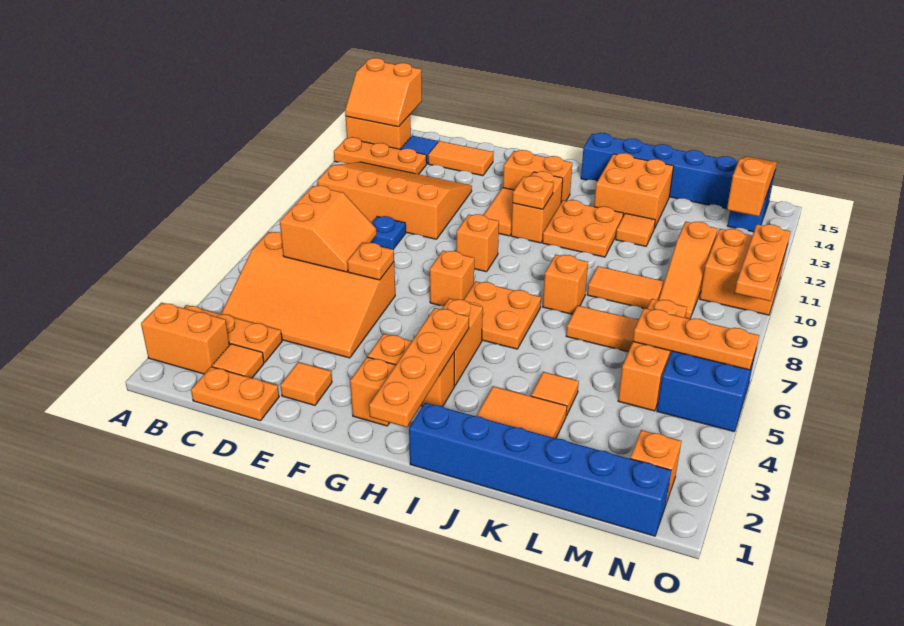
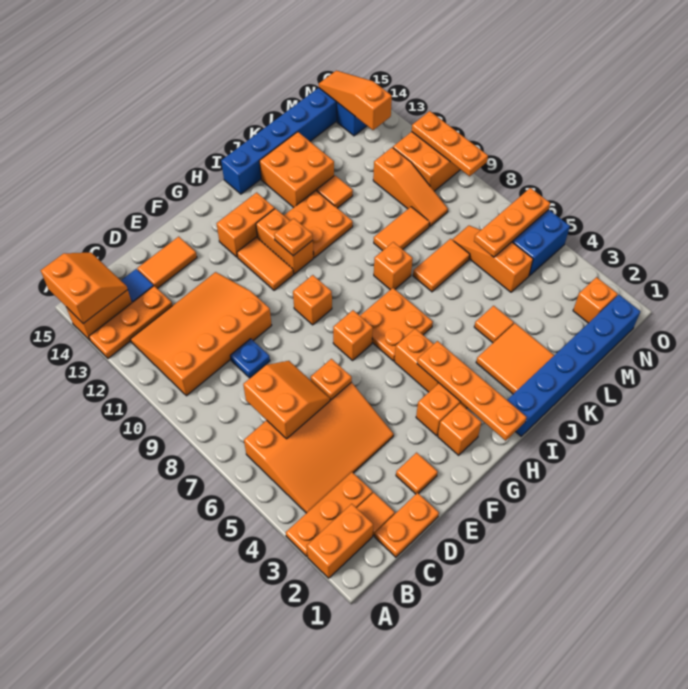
orange 2x2 slope [345,58,422,127] -> orange 2x2 slope turned to [41,252,128,324]
orange 1x3 brick [618,299,687,411] -> orange 1x3 slope [452,226,533,292]

